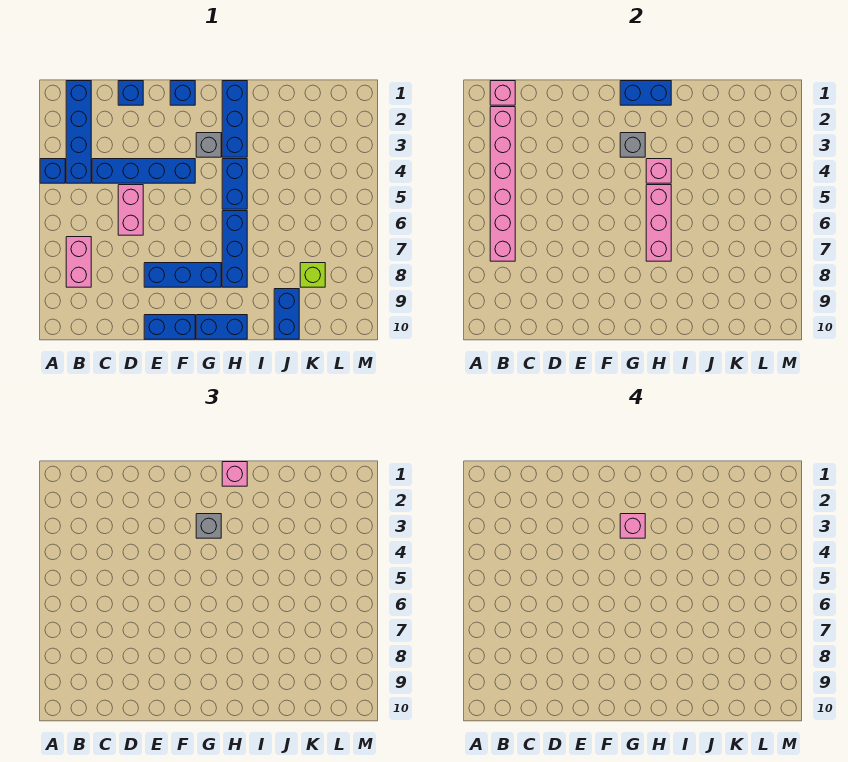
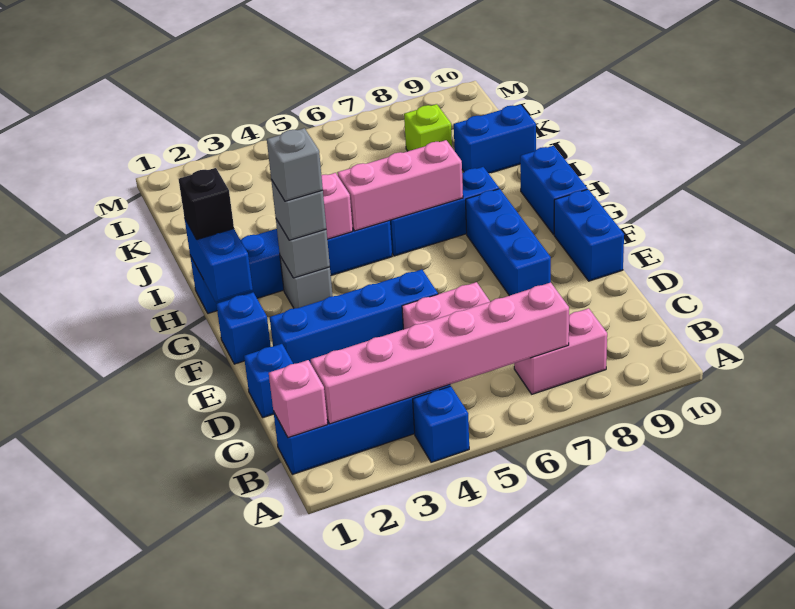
blue 1x4 brick [92,159,195,183] -> blue 1x4 brick turned to [270,270,438,364]
pink 1x1 brick [620,514,645,538] -> grey 1x1 brick [267,128,323,201]
pink 1x1 brick [222,462,247,486] -> black 1x1 brick [179,168,234,240]

